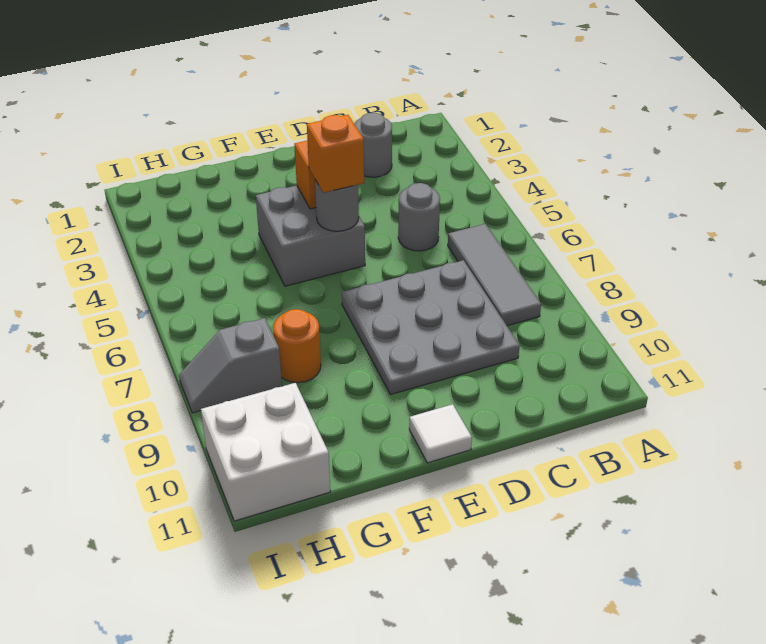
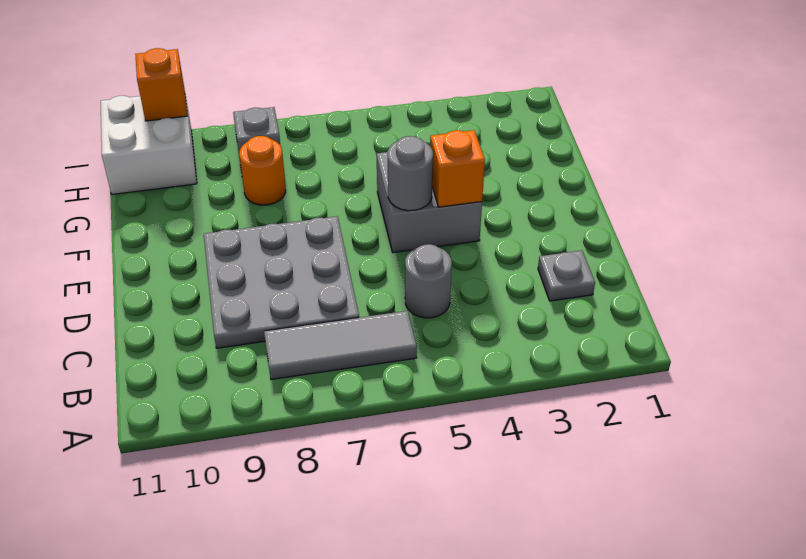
grey 1x1 round brick [354,113,392,177] -> grey 1x1 plate [538,251,595,301]
orange 1x1 brick [307,115,364,193] -> orange 1x1 brick moved to [135,48,187,121]
white 1x1 tile [409,404,472,463] -> none

